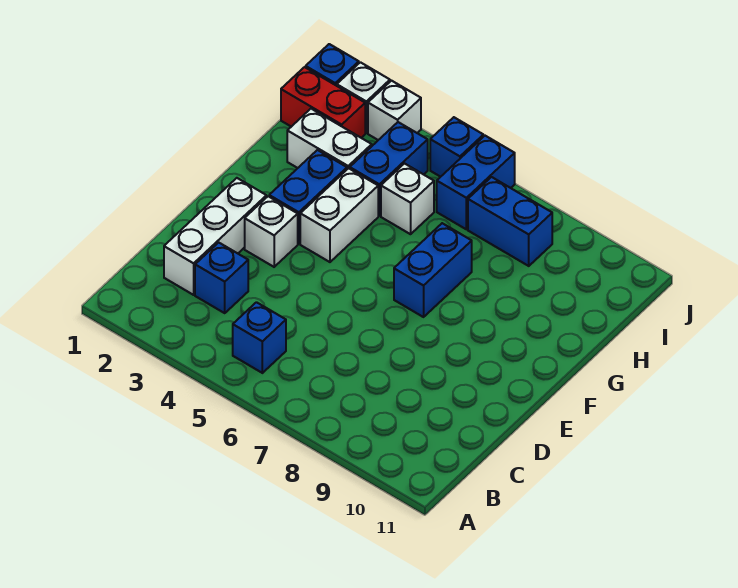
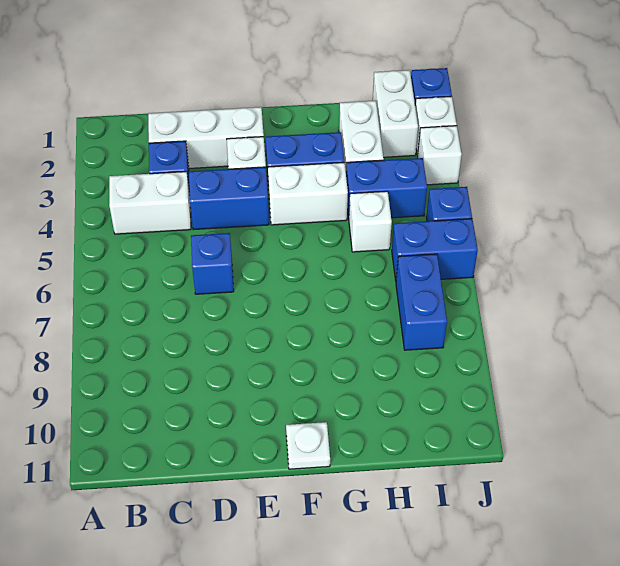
none -> white 1x2 brick [109,172,191,234]
blue 1x1 brick [233,302,286,373] -> blue 1x1 brick moved to [191,233,234,294]
blue 1x2 brick [394,223,472,317] -> blue 1x2 brick moved to [189,167,269,230]
none -> white 1x1 plate [286,422,330,469]
red 1x2 brick [281,67,365,138] -> white 1x2 brick [373,70,418,157]

